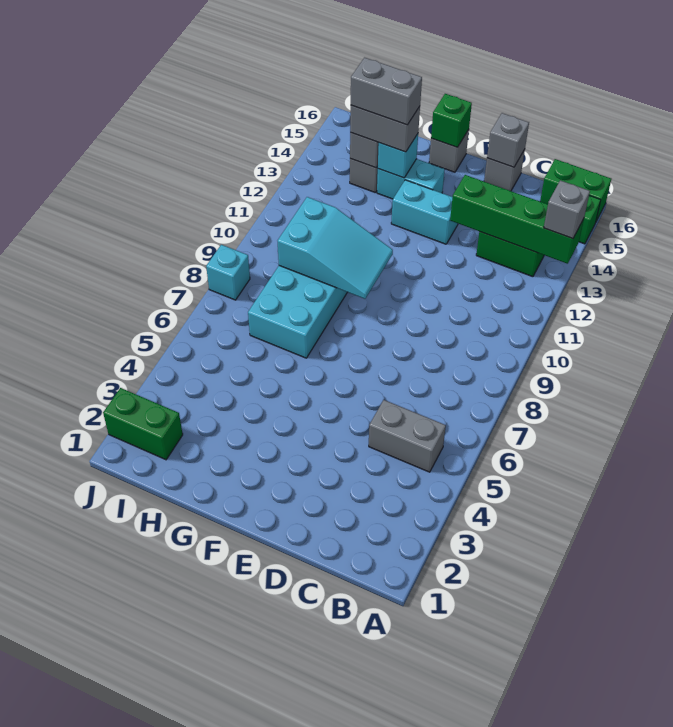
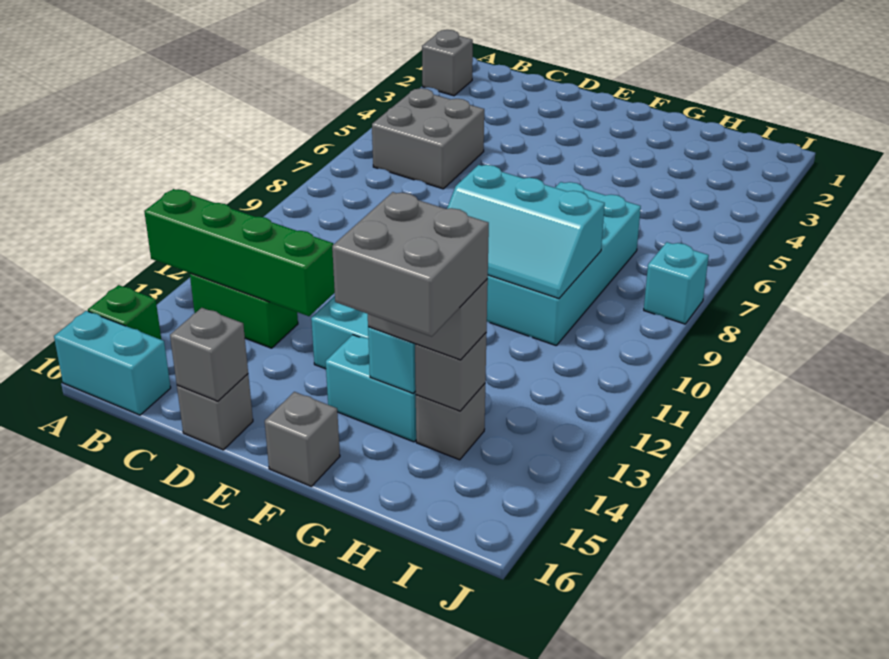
grey 1x1 brick [544,180,590,239] -> grey 1x1 brick moved to [422,30,473,96]
green 1x2 brick [540,159,611,221] -> cyan 1x2 brick [54,311,171,415]
grey 1x2 brick [369,400,446,472] -> grey 2x2 brick [372,88,484,189]
cyan 2x3 slope [278,197,393,299] -> cyan 2x3 slope turned to [447,165,605,299]
green 1x1 brick [431,94,472,147] -> none
grey 1x2 brick [351,58,422,125] -> grey 2x2 brick [332,192,489,337]
green 1x2 brick [103,388,183,460] -> none

